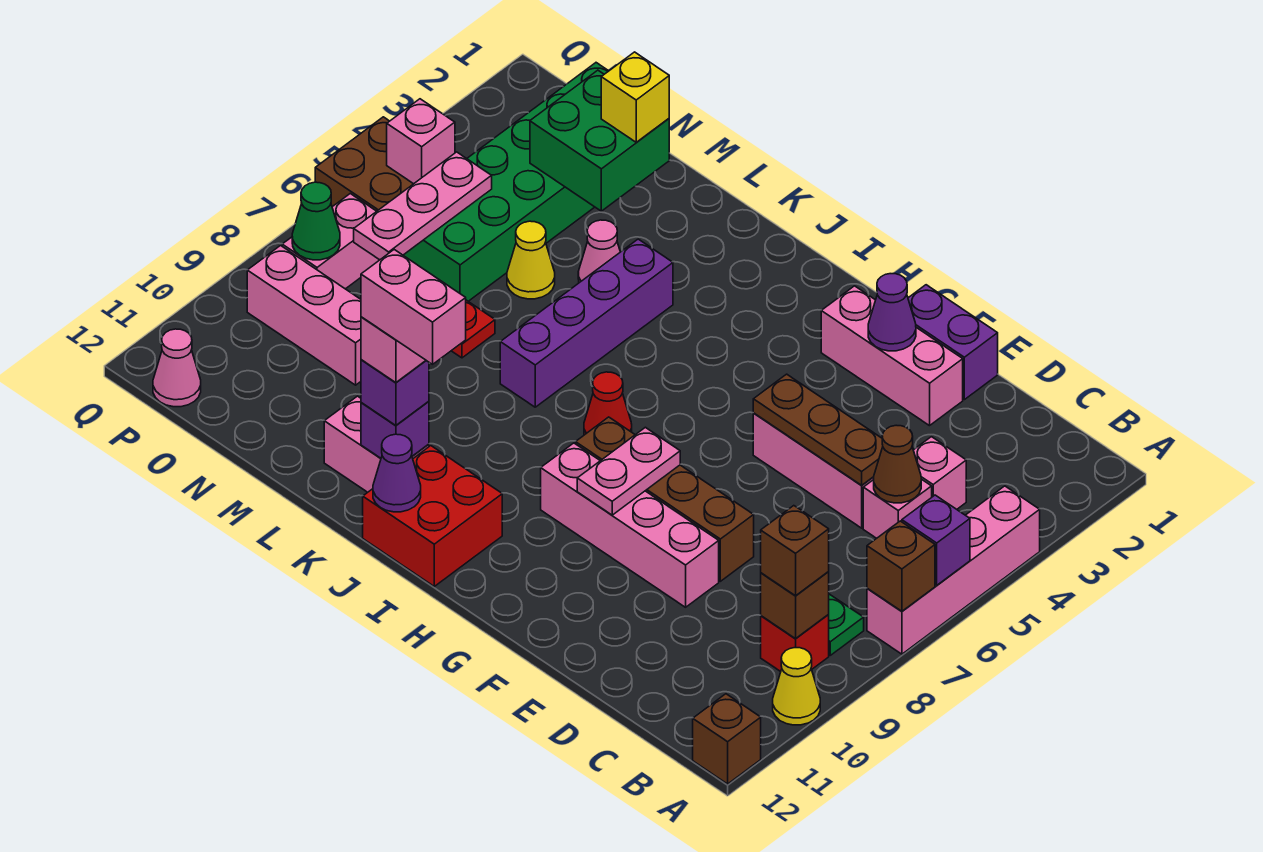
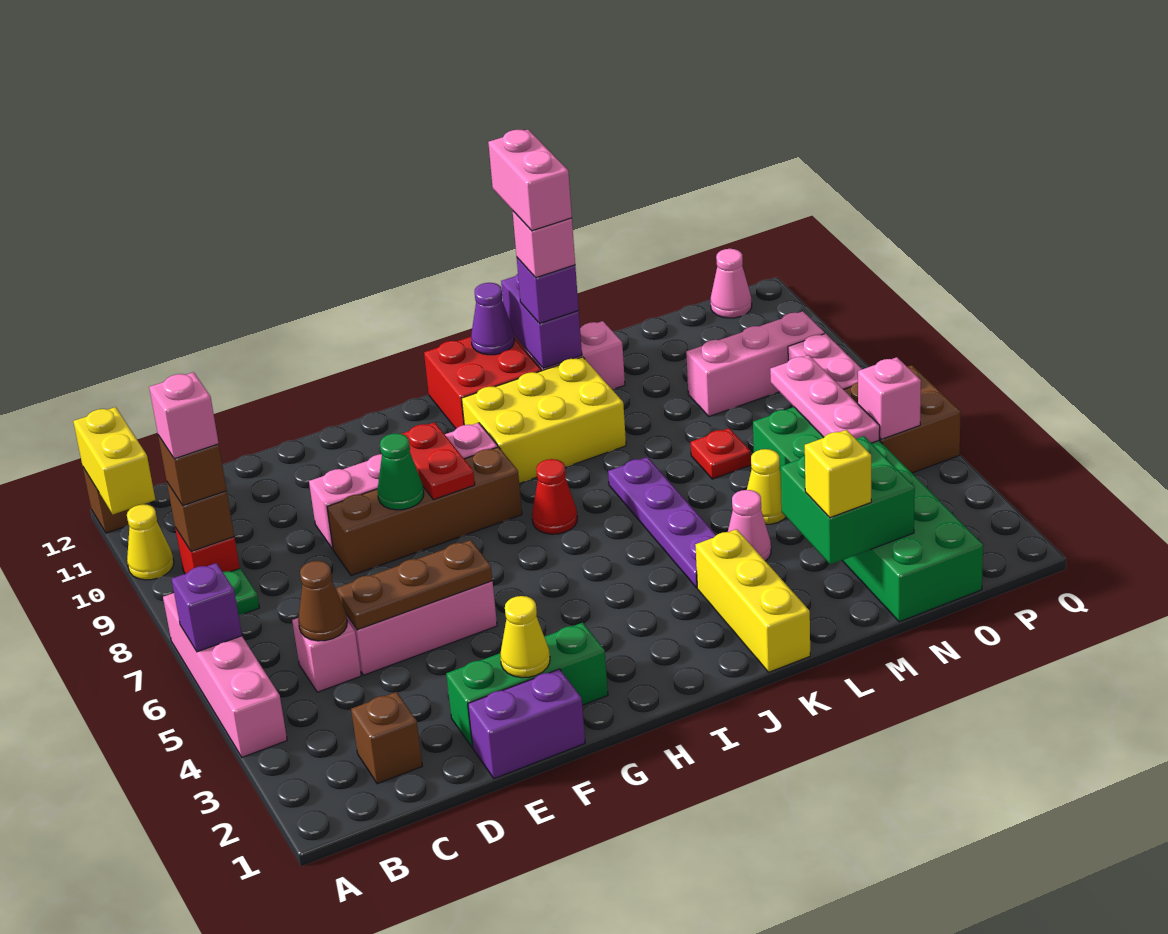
brown 1x1 brick [867,521,935,611] -> brown 1x1 brick moved to [351,692,422,784]
none -> yellow 1x2 brick [73,407,155,514]
pink 1x1 brick [913,437,966,509] -> pink 1x1 brick moved to [149,372,219,459]
pink 1x3 brick [821,286,963,426] -> green 1x3 brick [446,622,608,747]
purple 1x1 cone [868,274,916,351] -> yellow 1x1 cone [500,596,550,678]
pink 1x2 plate [577,427,680,515] -> red 1x2 plate [402,422,475,500]
none -> yellow 2x3 brick [462,357,626,483]
pink 1x2 brick [361,250,466,364] -> pink 1x2 brick turned to [488,130,572,231]
none -> yellow 1x3 brick [696,529,810,672]
purple 1x4 brick [500,239,673,407] -> purple 1x4 plate [608,457,716,588]
purple 1x1 brick [361,401,429,458] -> purple 1x2 brick [501,274,582,368]
green 1x1 cone [292,182,340,260] -> green 1x1 cone moved to [377,433,424,510]

